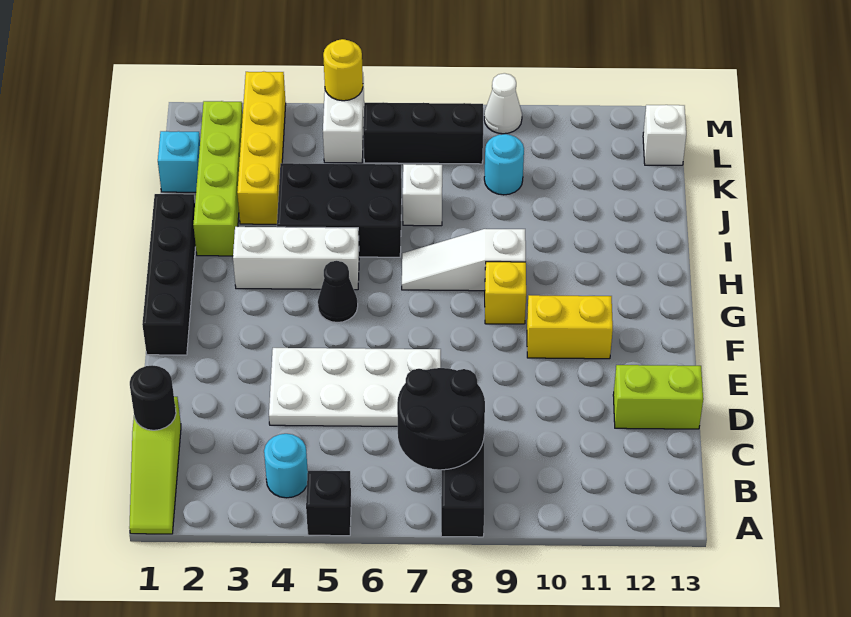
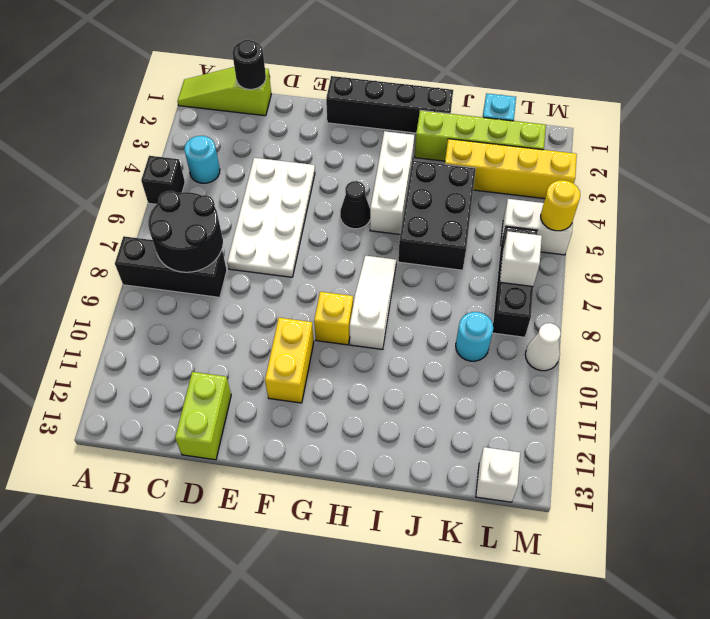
white 1x1 brick [403,164,442,226] -> white 1x1 brick moved to [500,231,542,287]

